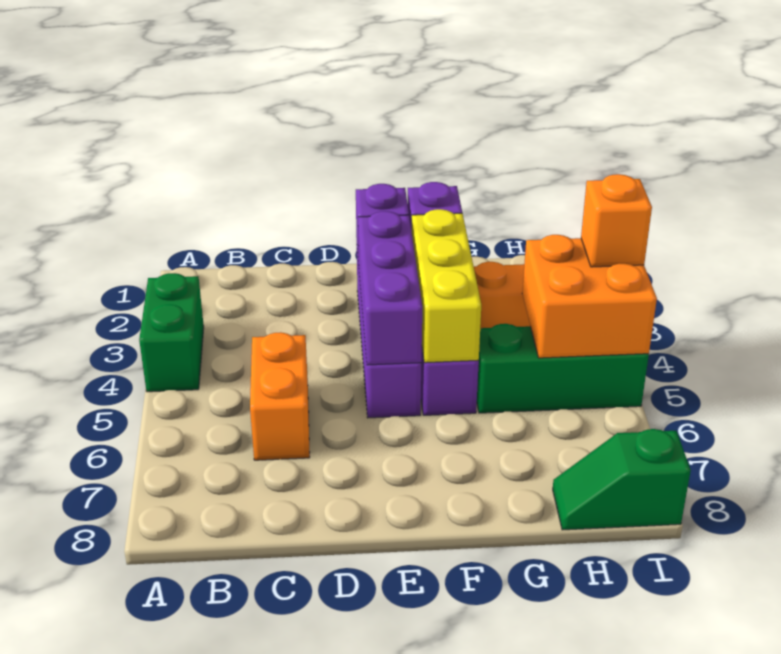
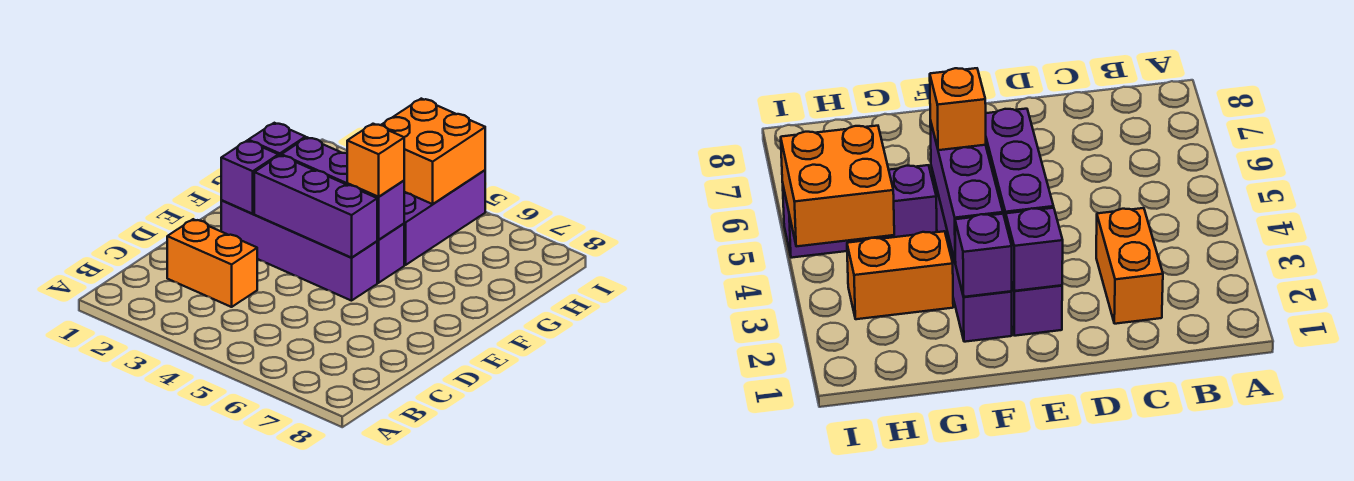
green 1x2 brick [139,273,204,392] -> none
orange 1x2 brick [250,332,310,460] -> orange 1x2 brick moved to [167,219,257,307]
yellow 1x3 brick [412,209,481,363] -> purple 1x3 brick [281,137,404,240]
green 1x3 brick [477,324,649,413] -> purple 1x3 brick [404,170,485,265]
green 1x2 slope [553,429,691,530] -> none
orange 1x1 brick [581,174,652,267] -> orange 1x1 brick moved to [347,124,404,197]

